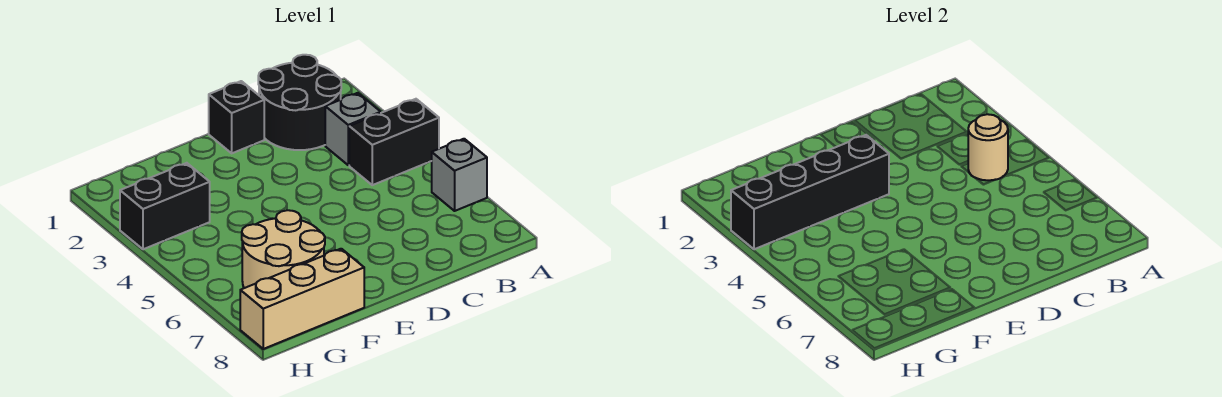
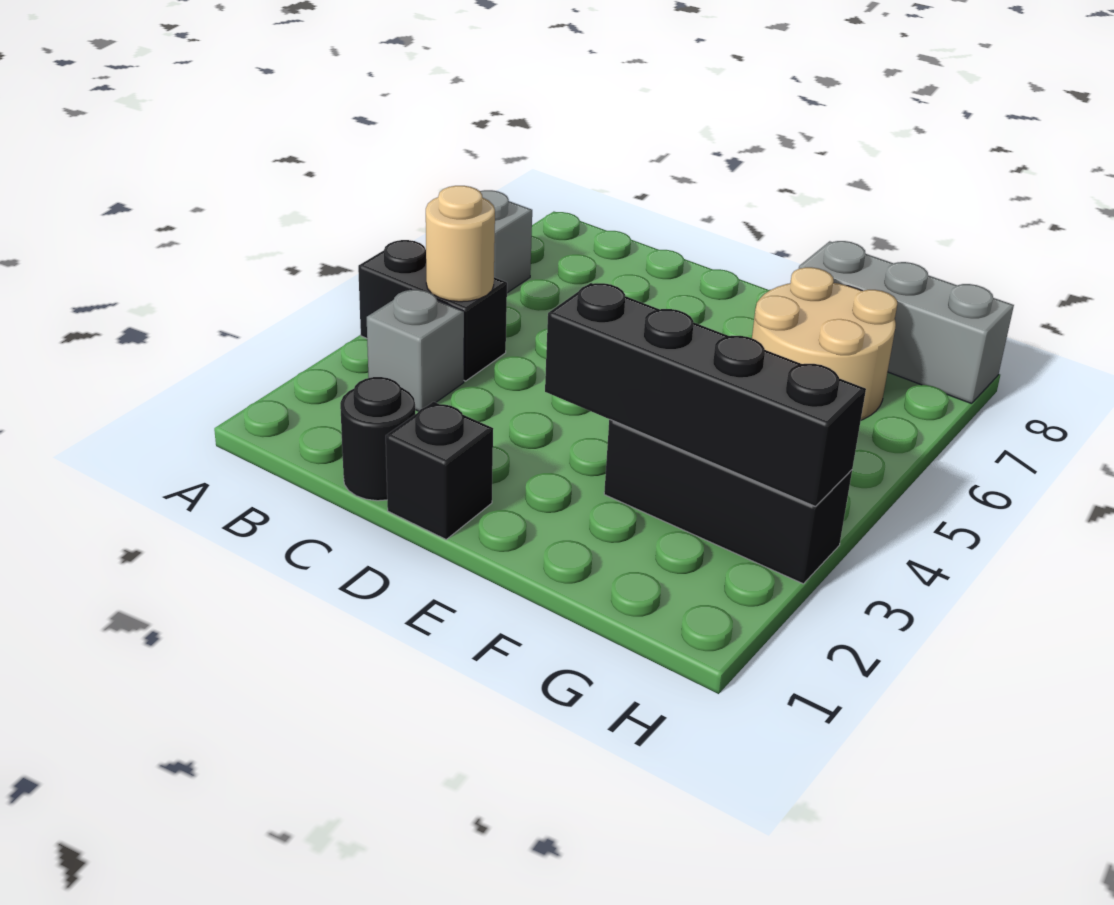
black 2x2 round brick [258,55,341,150] -> black 1x1 round brick [340,377,415,501]
tan 1x3 brick [240,249,364,349] -> grey 1x3 brick [799,241,1014,404]
black 1x2 brick [120,163,210,249] -> black 1x3 brick [604,420,852,584]

